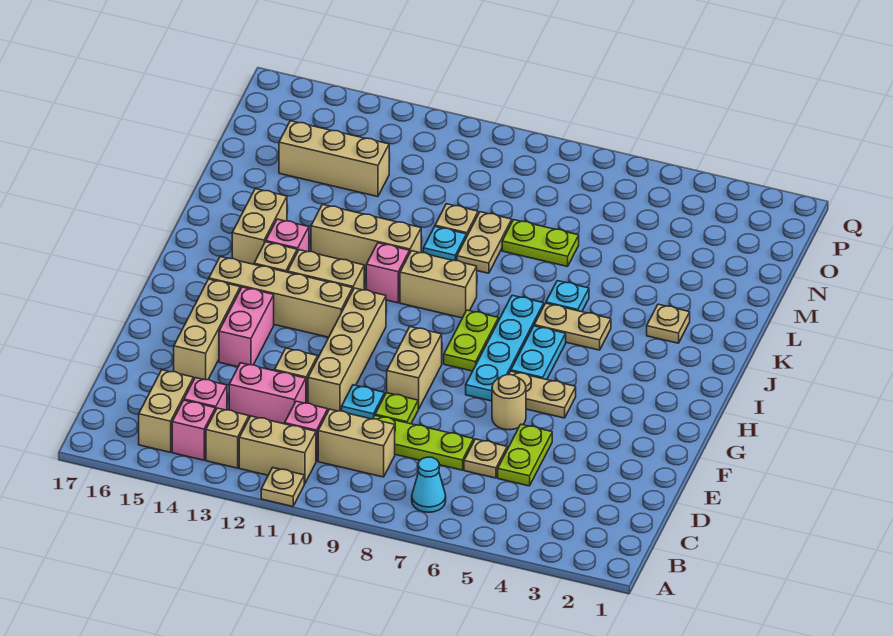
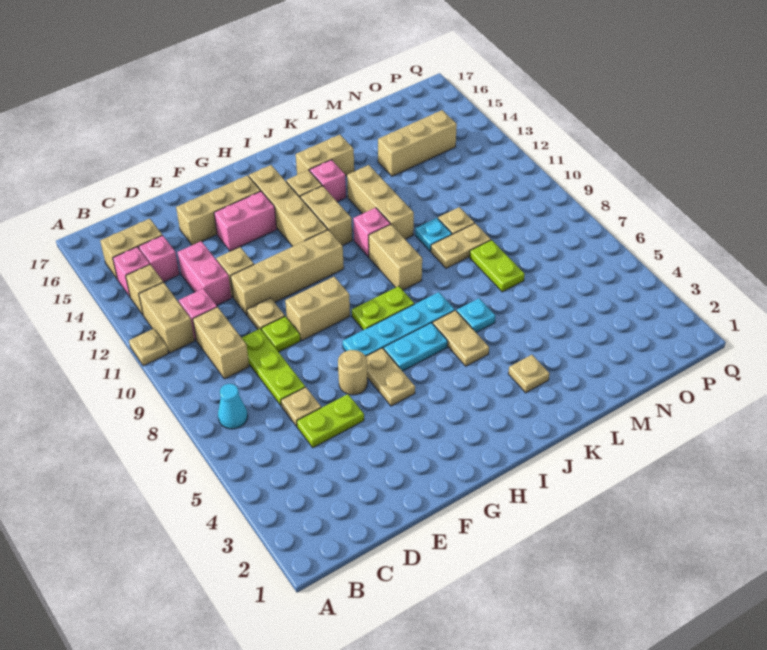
cyan 1x1 plate [342,385,385,419] -> tan 1x1 plate [247,298,285,330]
tan 1x3 brick [279,121,389,197] -> tan 1x3 brick turned to [378,110,457,176]

